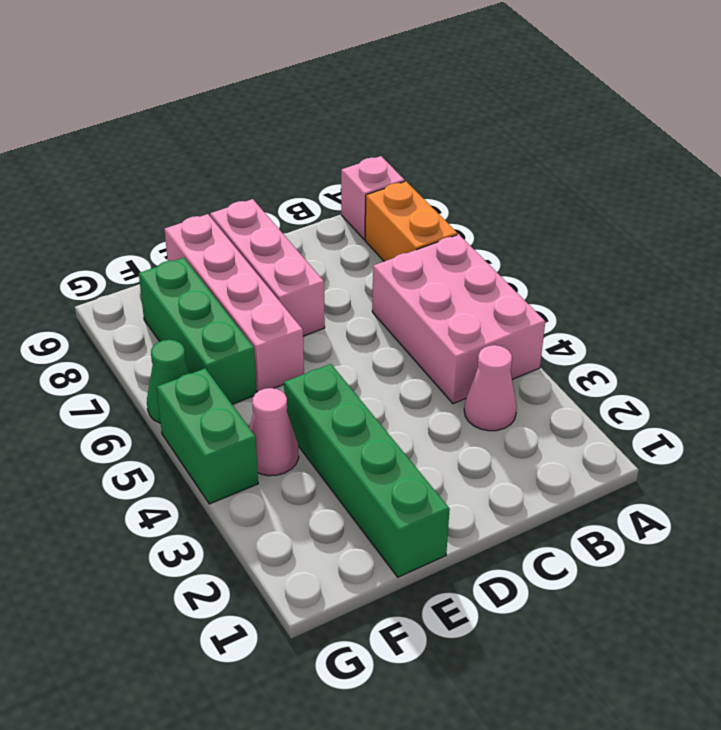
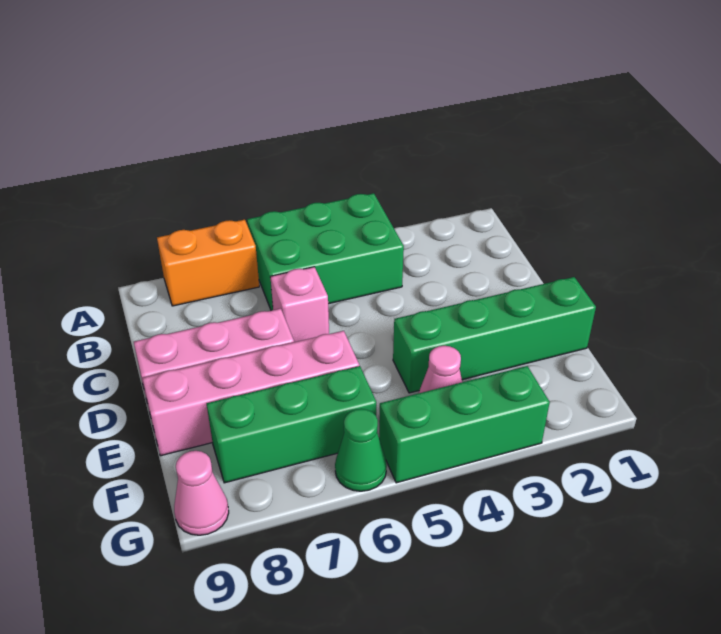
pink 2x3 brick [372,234,545,404] -> green 2x3 brick [247,193,404,311]
pink 1x1 brick [341,156,405,240] -> pink 1x1 brick moved to [271,267,329,342]
pink 1x1 cone [464,345,517,431] -> pink 1x1 cone moved to [174,451,229,535]
green 1x2 brick [157,368,258,504] -> green 1x3 brick [379,366,550,483]

